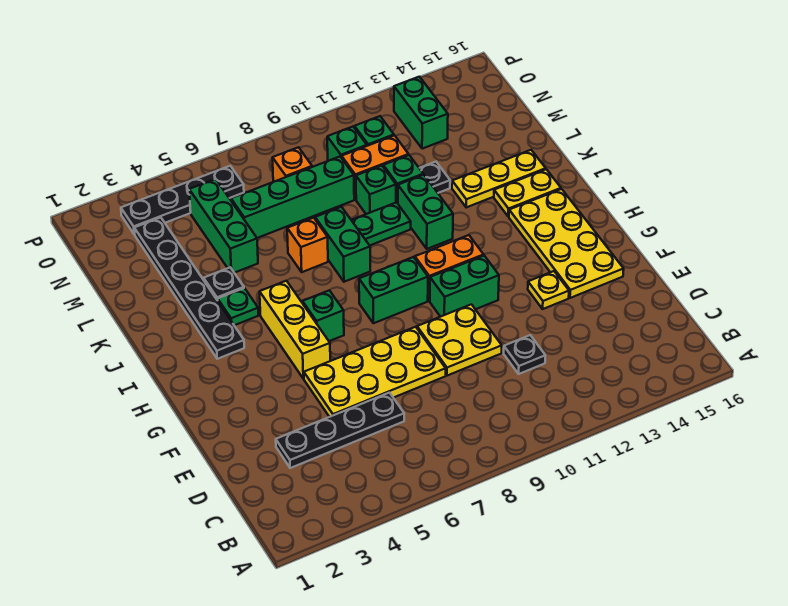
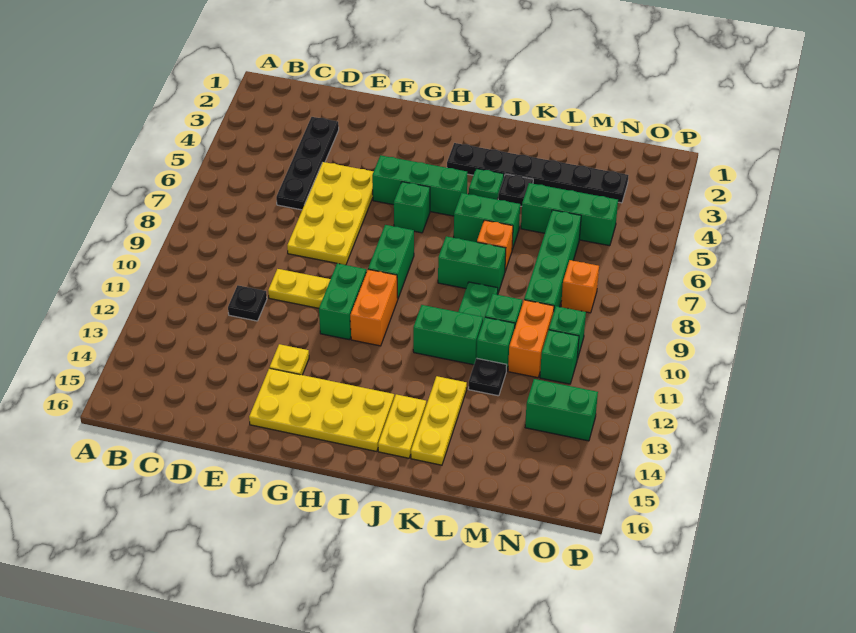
yellow 2x2 plate [417,304,502,376] -> yellow 1x2 plate [268,269,330,308]
yellow 1x3 brick [260,281,330,379] -> green 1x3 brick [372,155,467,216]
none -> green 1x2 brick [454,193,520,249]
black 1x4 plate [121,166,244,234] -> none

